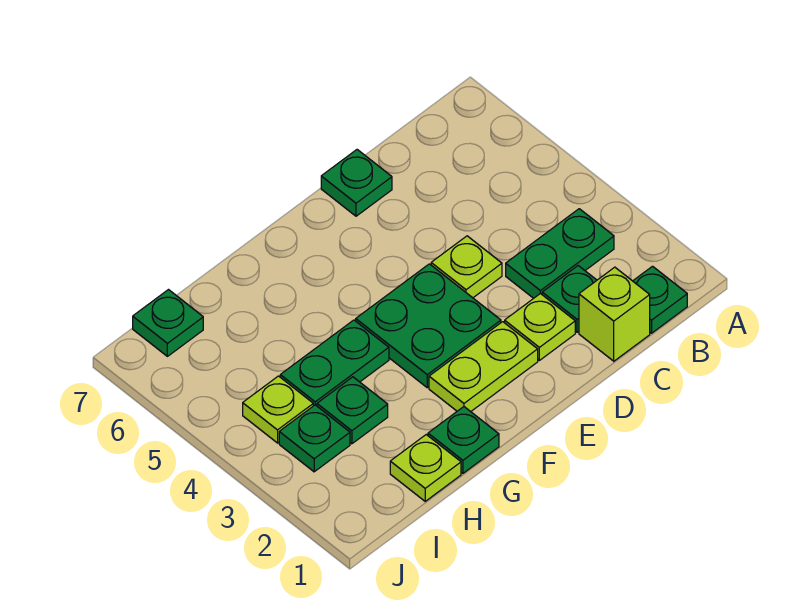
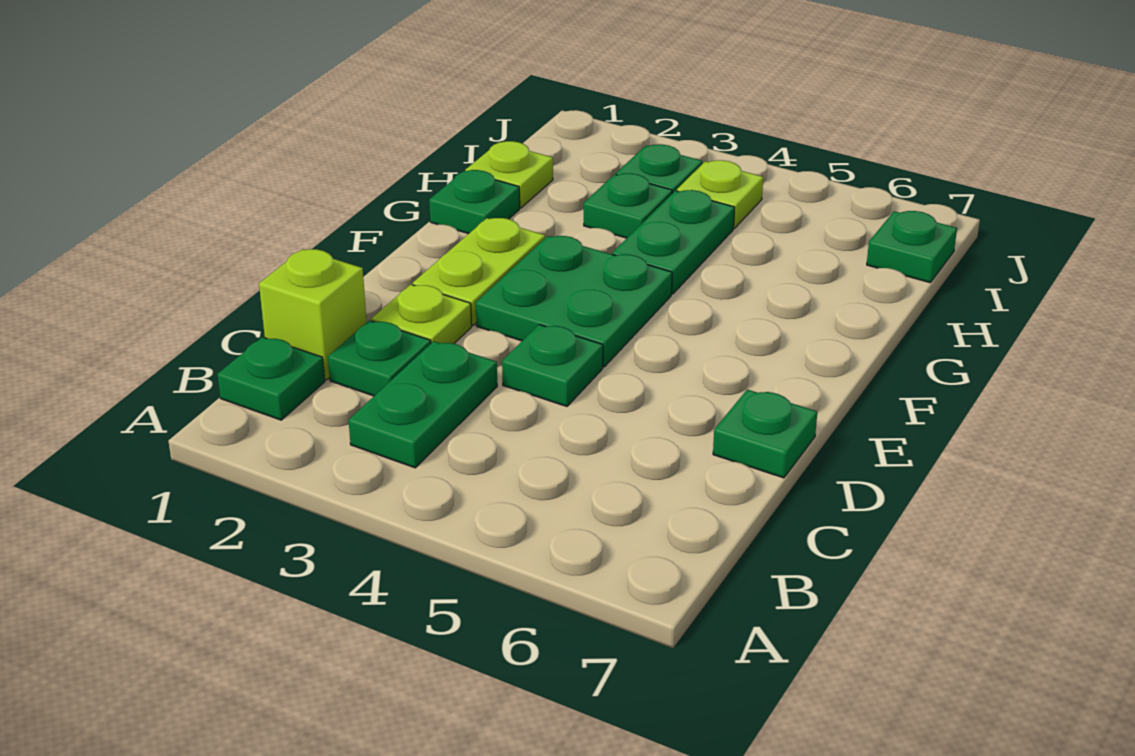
lime 1x1 plate [431,236,502,298] -> green 1x1 plate [502,325,603,406]

